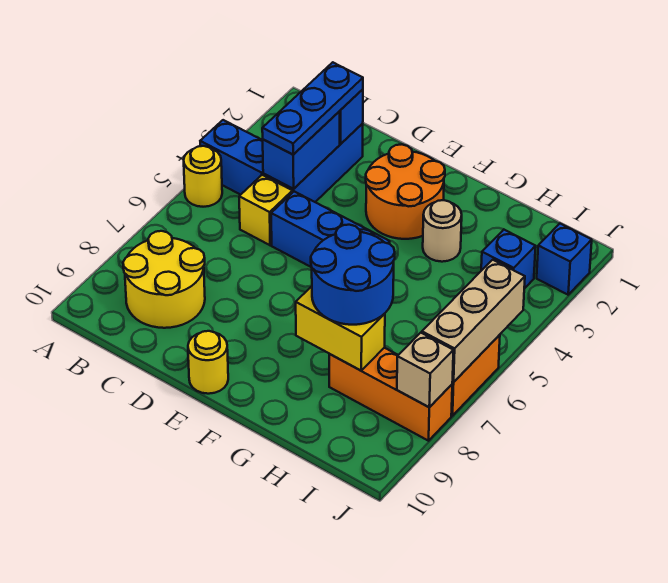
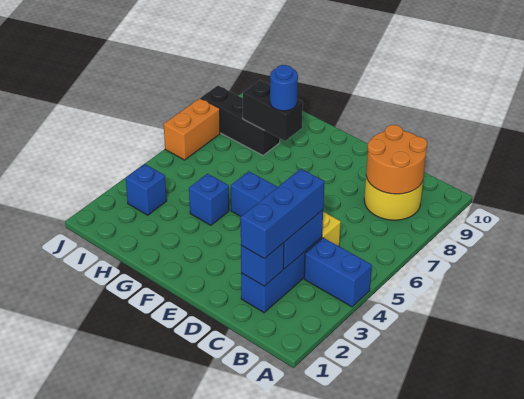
yellow 1x1 round brick [184,146,222,207] -> none
blue 1x3 plate [262,62,363,155] -> blue 1x3 brick [241,169,324,259]
orange 2x2 round brick [366,144,445,239] -> orange 2x2 round brick moved to [366,125,427,194]
yellow 1x1 round brick [188,331,228,394] -> none
tan 1x1 round brick [423,200,462,262] -> none
blue 2x2 round brick [311,225,395,325] -> blue 1x1 round brick [270,65,298,111]
yellow 1x2 brick [296,286,385,371] -> black 1x2 brick [243,80,303,141]
orange 1x3 brick [329,348,452,441] -> black 1x3 brick [201,86,280,155]
blue 1x1 brick [537,224,592,295] -> blue 1x1 brick moved to [189,174,229,225]
tan 1x3 brick [422,260,525,382] -> none
tan 1x1 brick [397,333,453,407] -> none

